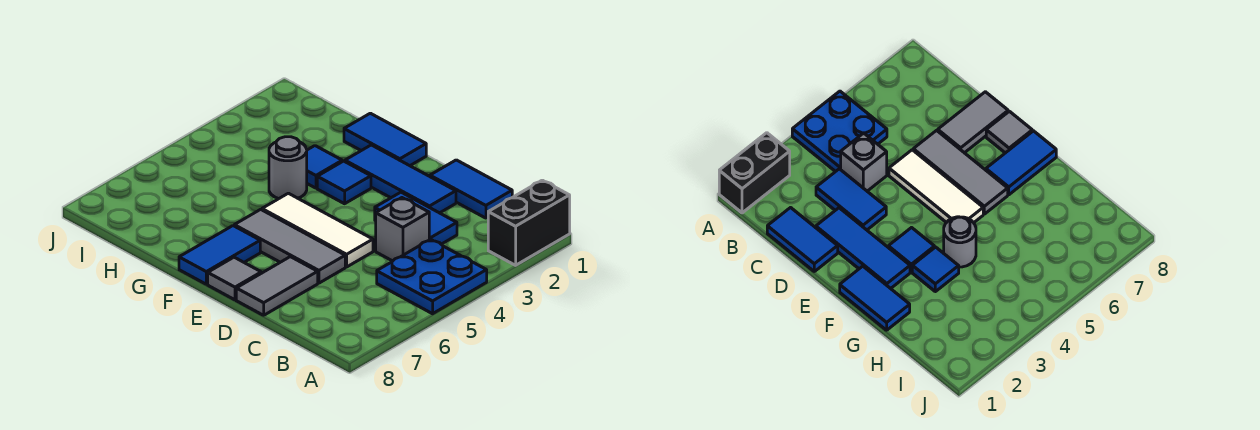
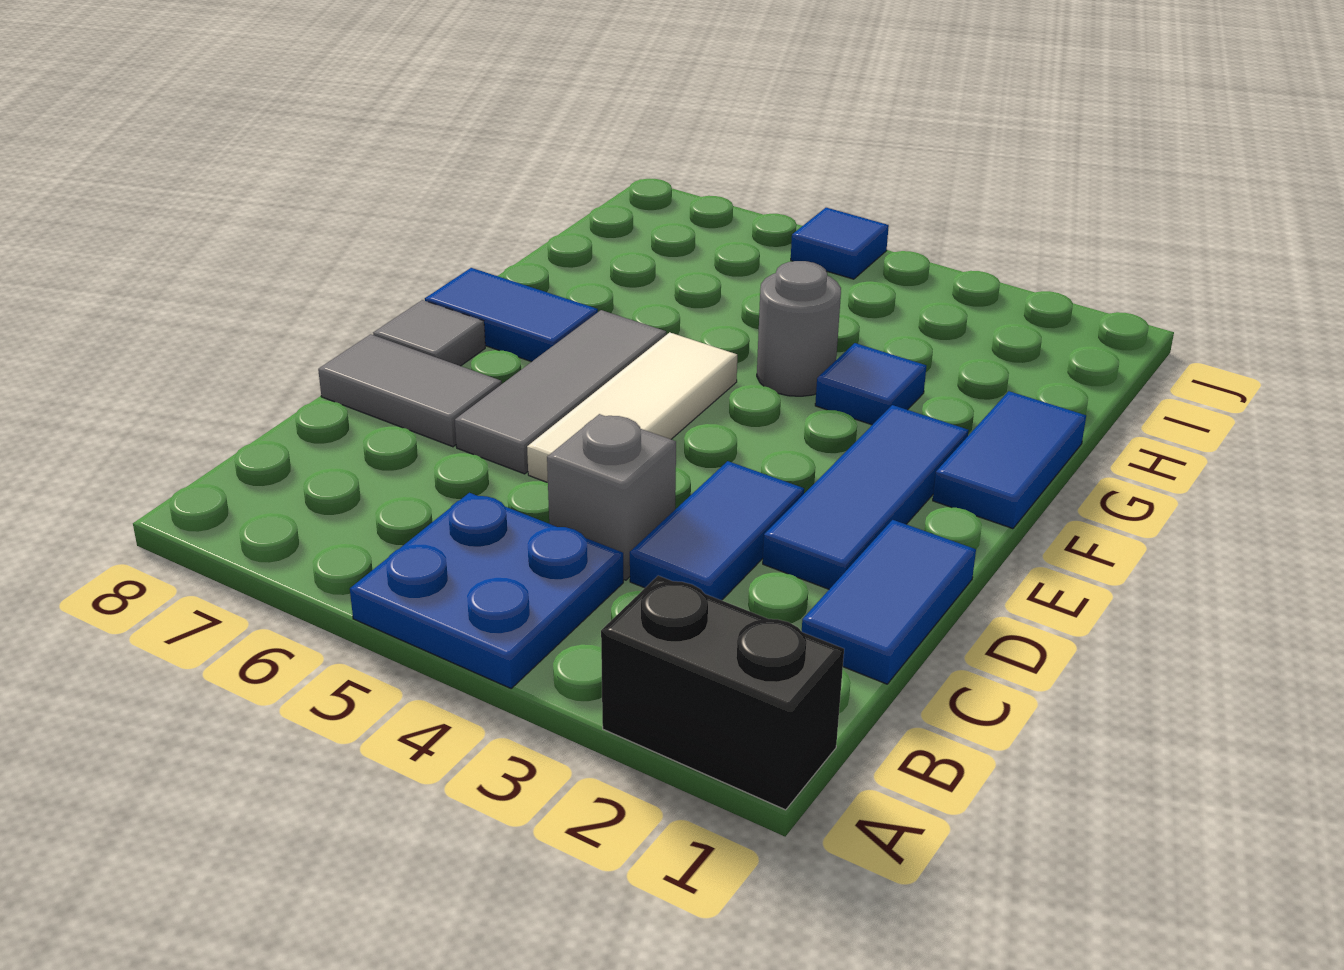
blue 1x1 tile [317,161,371,204] -> blue 1x1 tile moved to [791,208,889,279]

